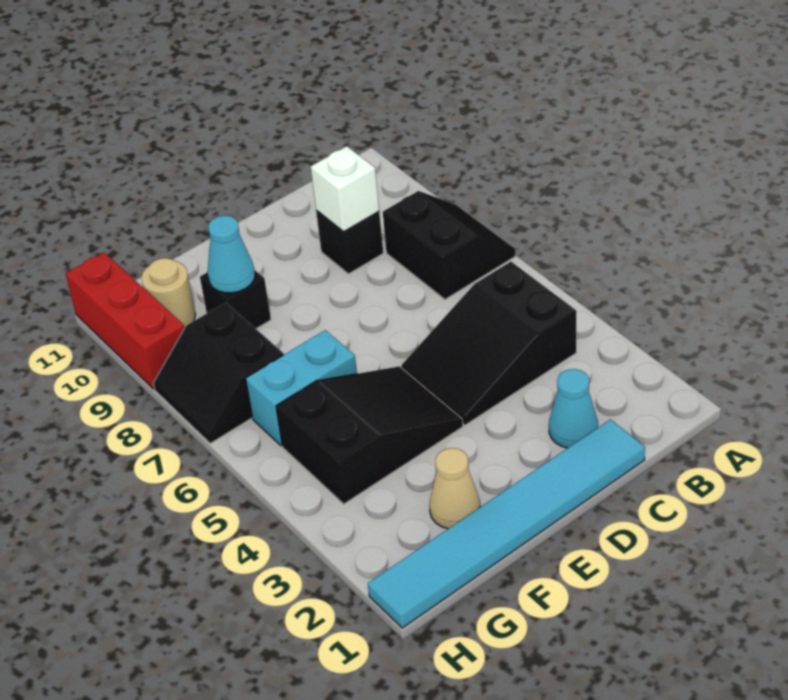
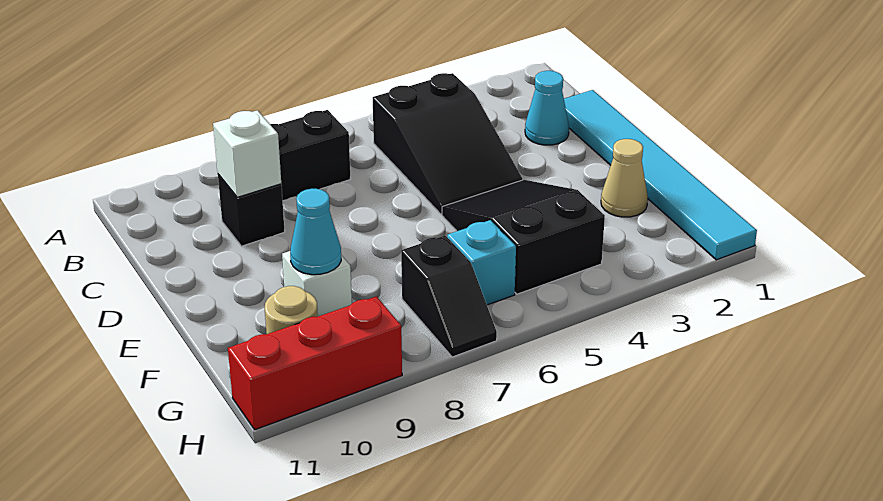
cyan 1x2 brick [246,330,357,446] -> cyan 1x1 brick [447,220,516,305]
black 1x1 brick [200,270,271,329] -> white 1x1 brick [282,251,352,317]
black 2x2 slope [153,303,284,443] -> black 1x2 slope [401,235,497,357]

